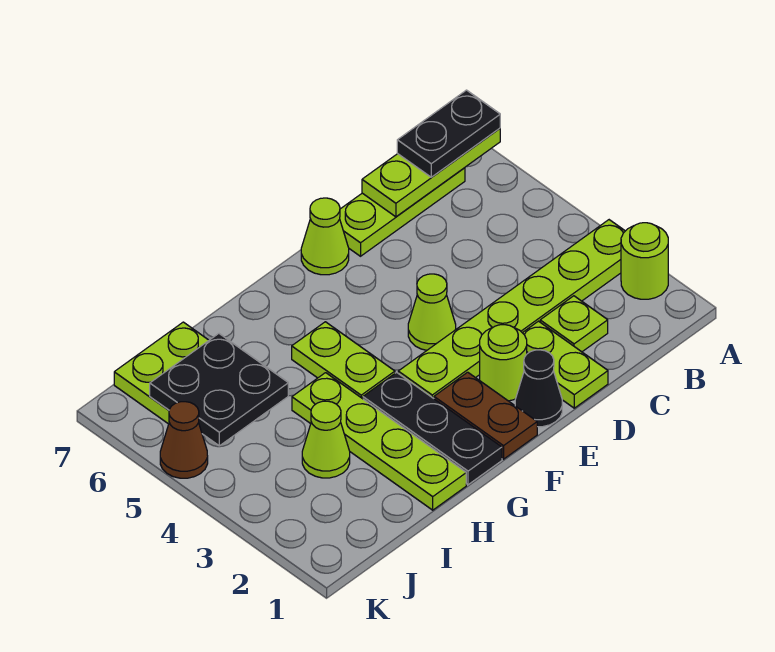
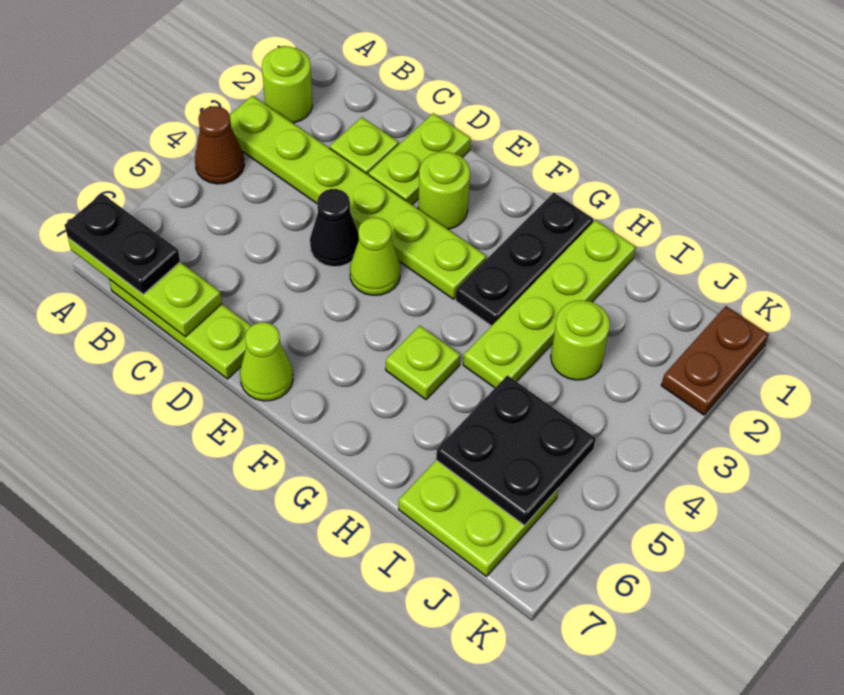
black 1x1 cone [515,350,562,427] -> black 1x1 cone moved to [310,189,359,267]
brown 1x2 plate [434,372,537,459] -> brown 1x2 plate moved to [661,306,769,415]
lime 1x2 plate [292,322,395,399] -> lime 1x1 plate [386,326,460,399]
lime 1x1 cone [302,401,350,478] -> lime 1x1 round brick [551,300,610,380]
brown 1x1 cone [160,402,208,478] -> brown 1x1 cone moved to [195,106,244,184]

